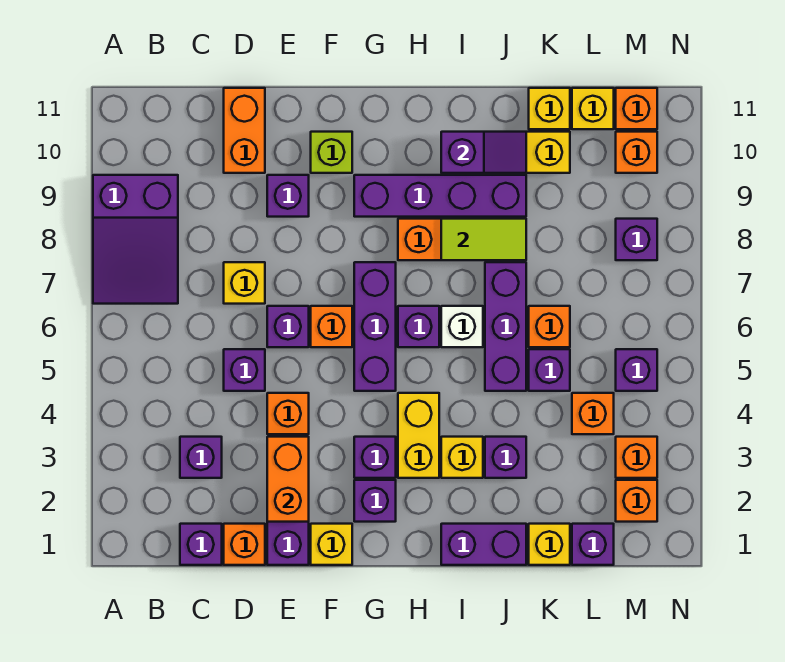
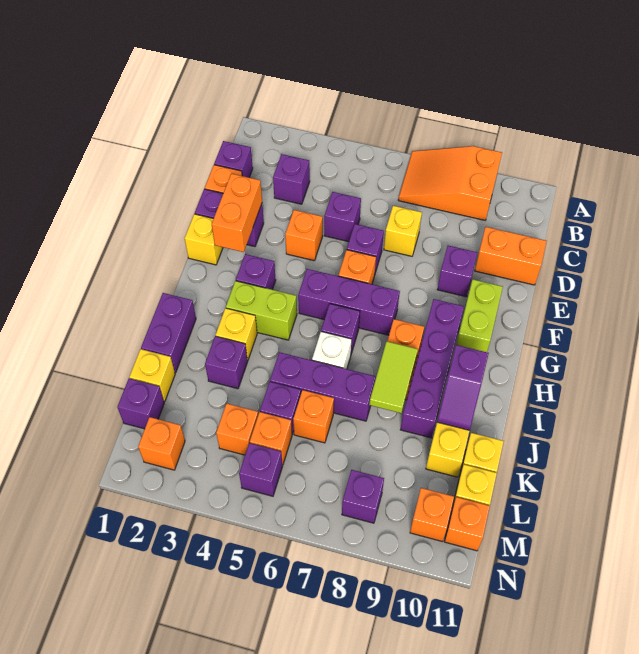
purple 2x3 slope [93,175,178,304] -> orange 2x3 slope [398,146,502,220]
orange 1x2 brick [267,437,309,522] -> orange 1x2 brick turned to [212,174,262,252]
lime 1x1 brick [311,132,352,173] -> lime 1x2 brick [456,280,503,352]
purple 1x1 brick [354,480,396,522] -> none
yellow 1x2 brick [398,393,439,478] -> lime 1x2 brick [226,281,297,340]
orange 1x1 brick [616,437,657,478] -> orange 1x1 brick moved to [250,412,292,465]

